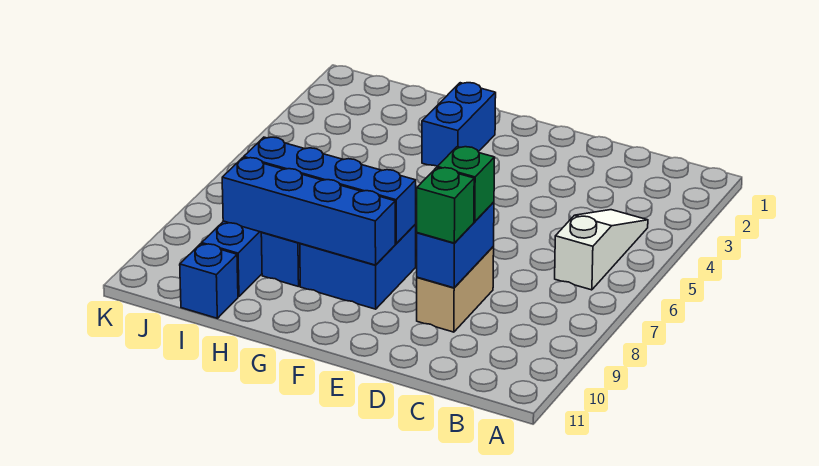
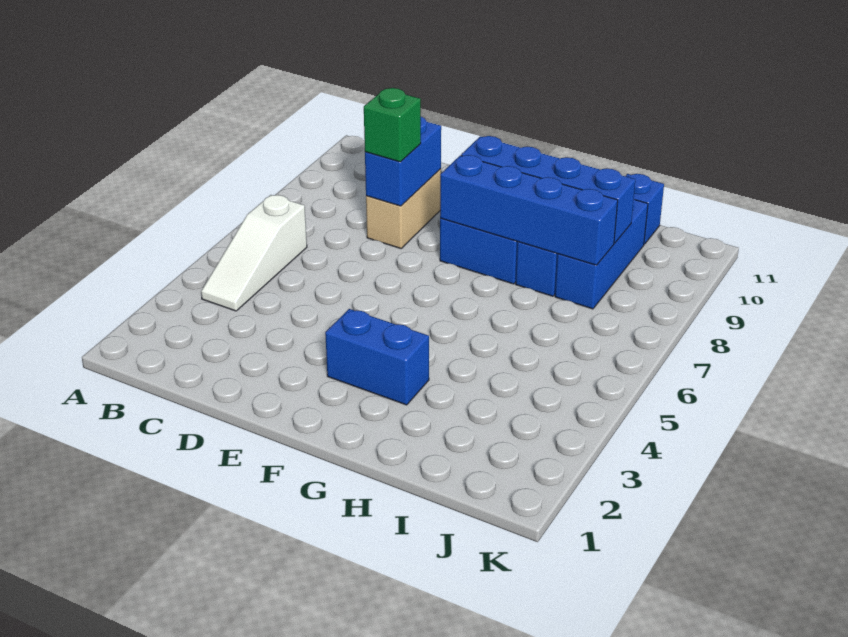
green 1x1 brick [417,168,474,243] -> none
blue 1x2 brick [422,83,496,166] -> blue 1x2 brick turned to [325,309,429,405]

